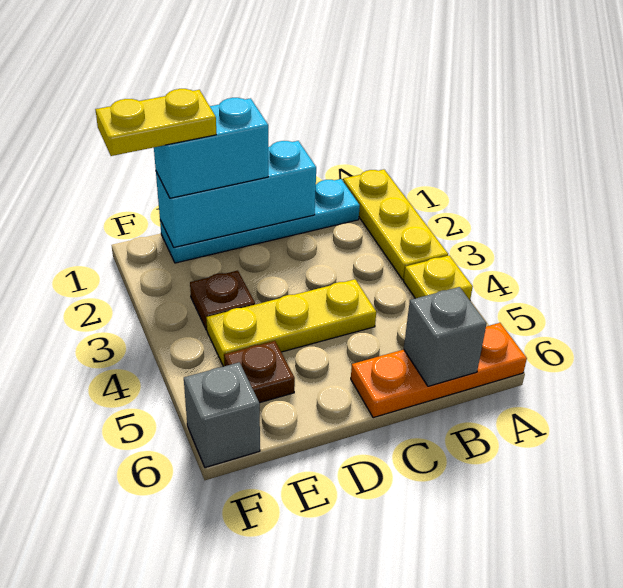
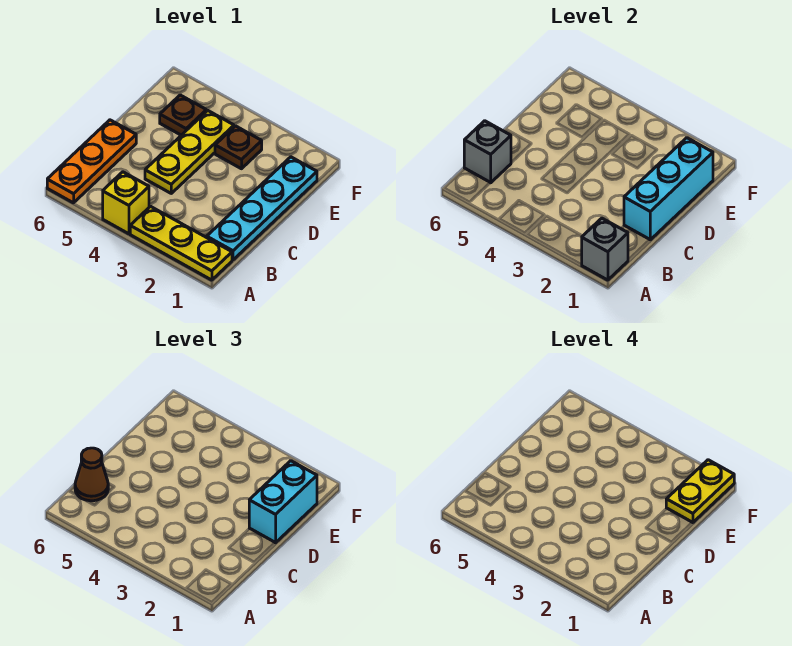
yellow 1x1 plate [404,256,473,300] -> yellow 1x1 brick [103,172,149,234]
none -> brown 1x1 cone [75,448,108,501]
grey 1x1 brick [184,362,260,468] -> grey 1x1 brick moved to [582,218,628,280]

